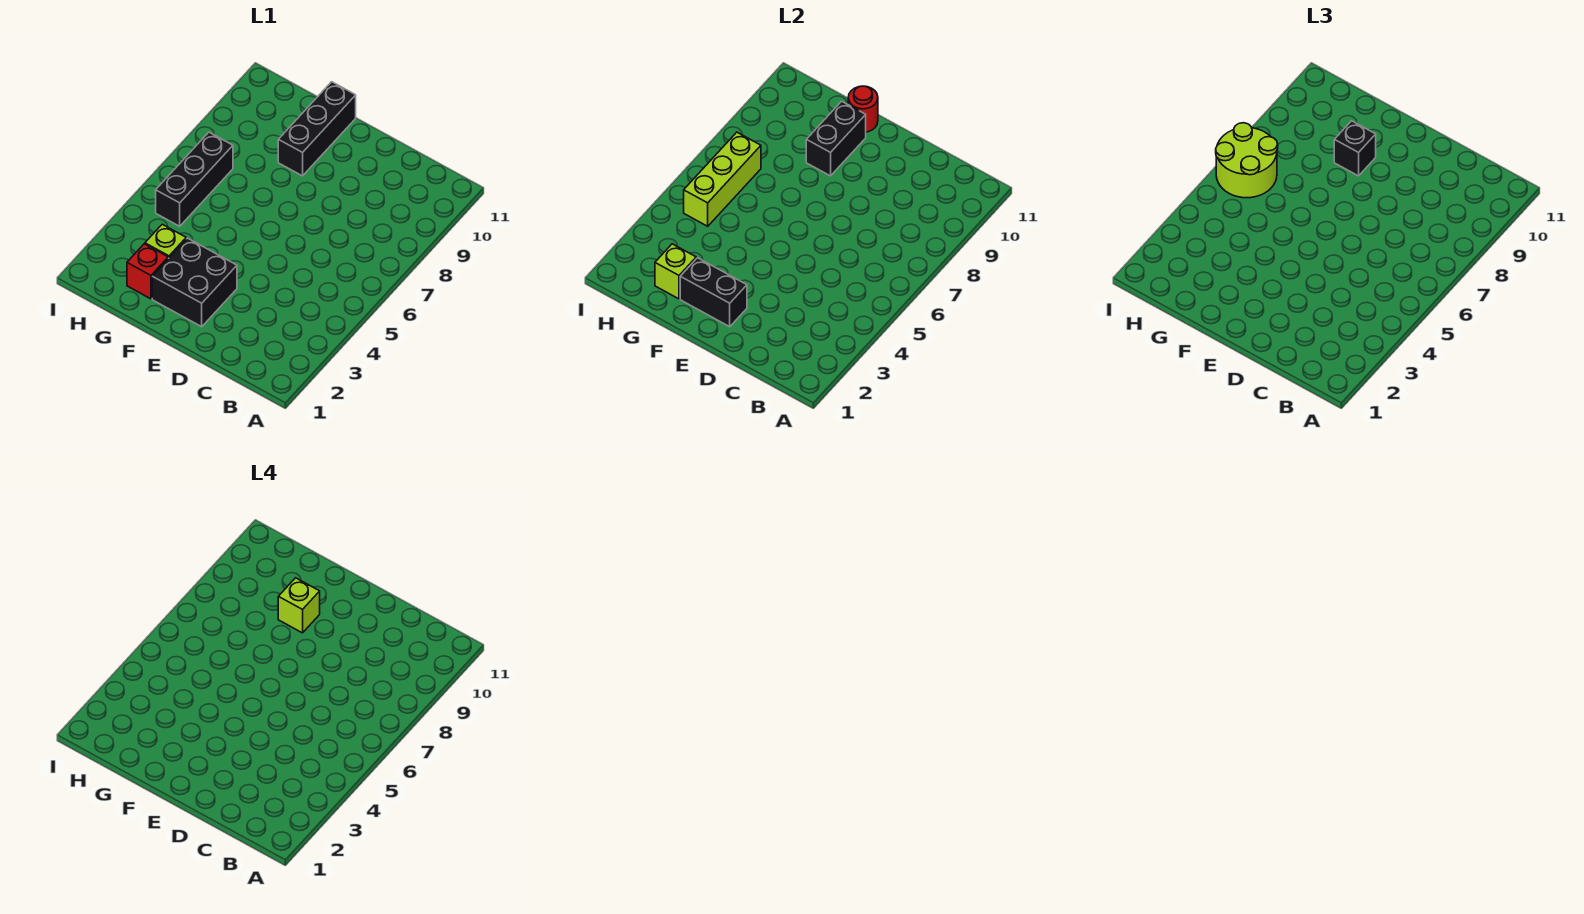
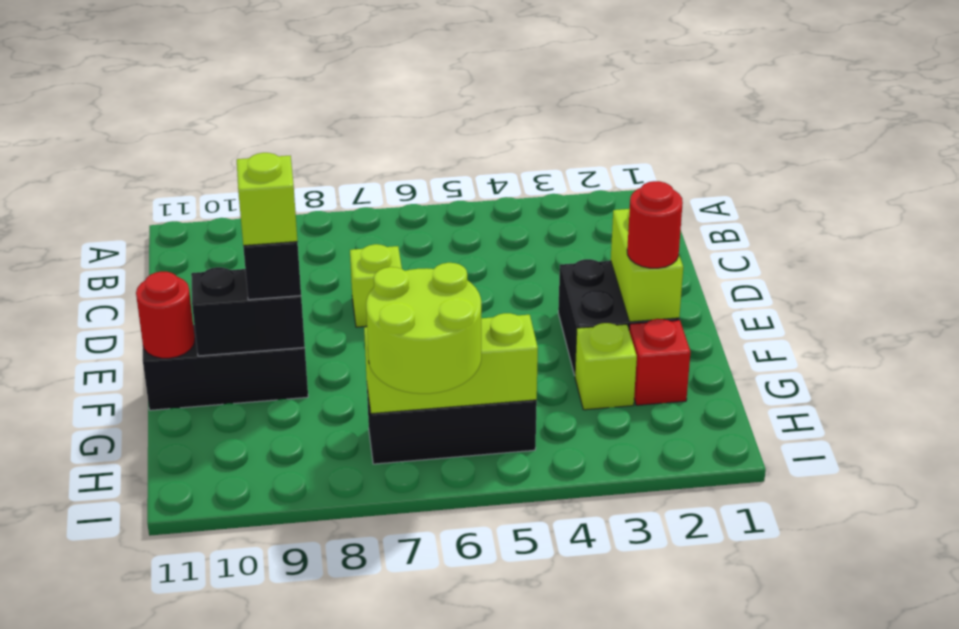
black 1x2 brick [680,258,747,327] -> lime 1x2 brick [611,208,683,322]
none -> red 1x1 round brick [627,181,683,268]
lime 1x1 brick [655,244,696,299] -> lime 1x1 brick moved to [350,244,402,327]

